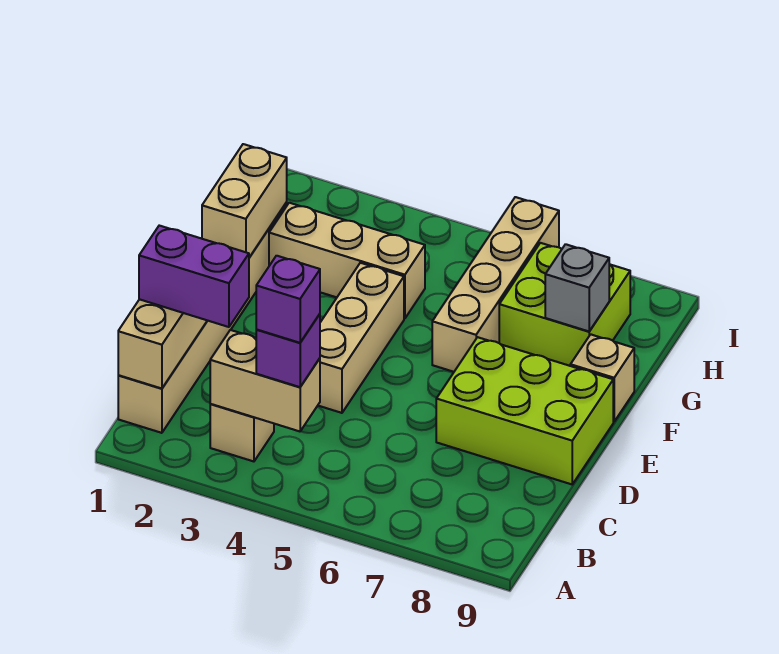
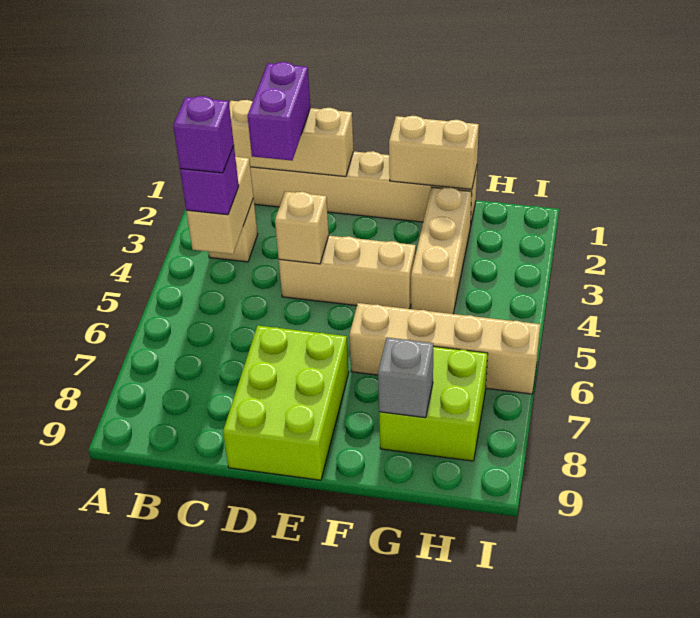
tan 1x1 brick [570,334,634,422] -> tan 1x1 brick moved to [275,192,329,264]

